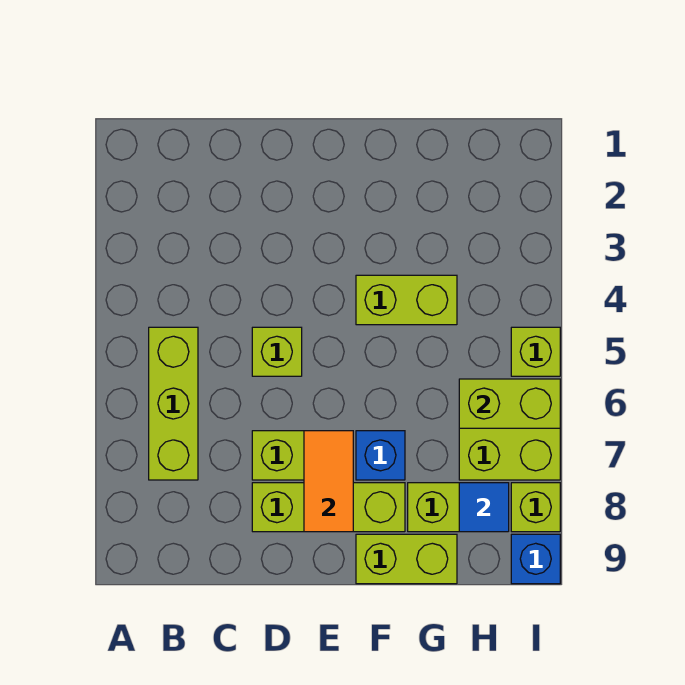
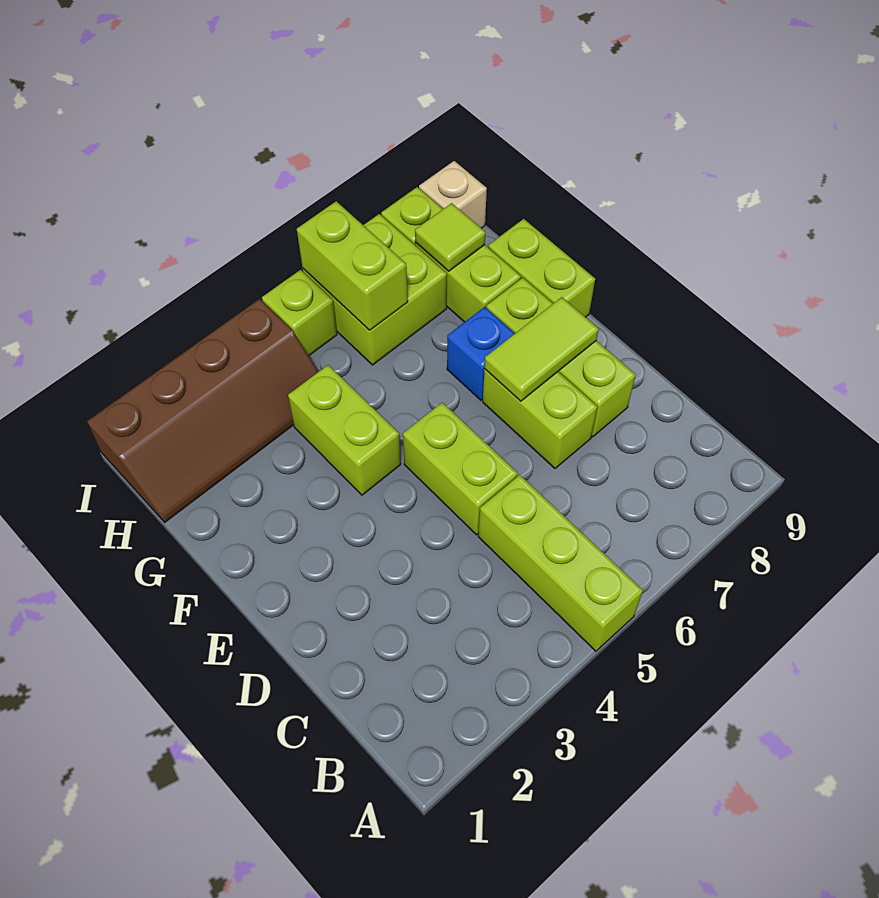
lime 1x3 brick [149,327,198,480] -> lime 1x3 brick turned to [478,475,643,651]
lime 1x1 brick [252,327,302,376] -> lime 1x2 brick [403,402,518,535]
orange 1x2 tile [304,431,353,532] -> lime 1x2 tile [485,297,599,401]
none -> brown 2x4 slope [87,299,318,522]
blue 1x1 tile [459,483,509,532] -> lime 1x1 tile [415,203,486,271]
blue 1x1 brick [511,534,560,584] -> tan 1x1 brick [419,161,487,228]

